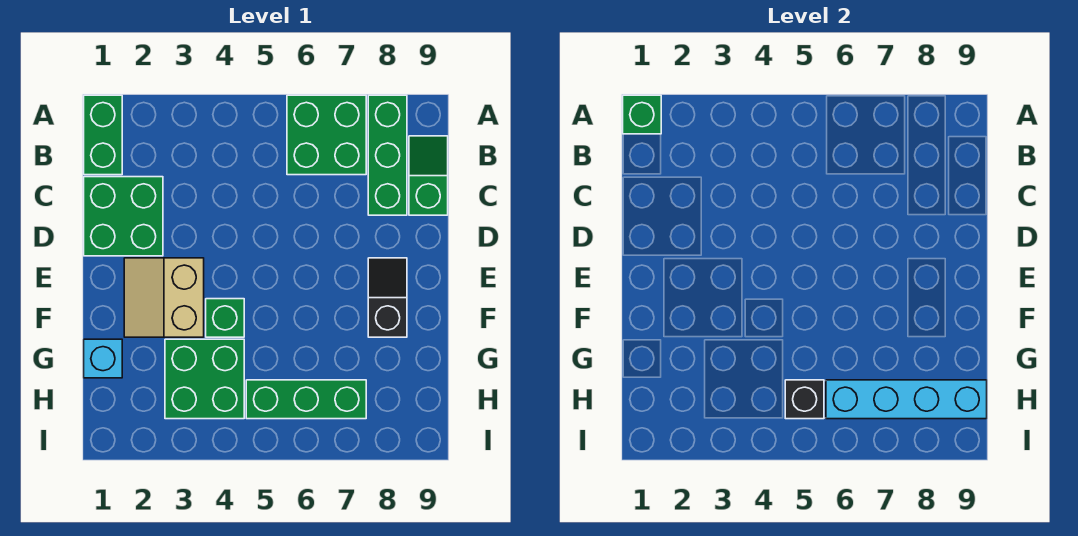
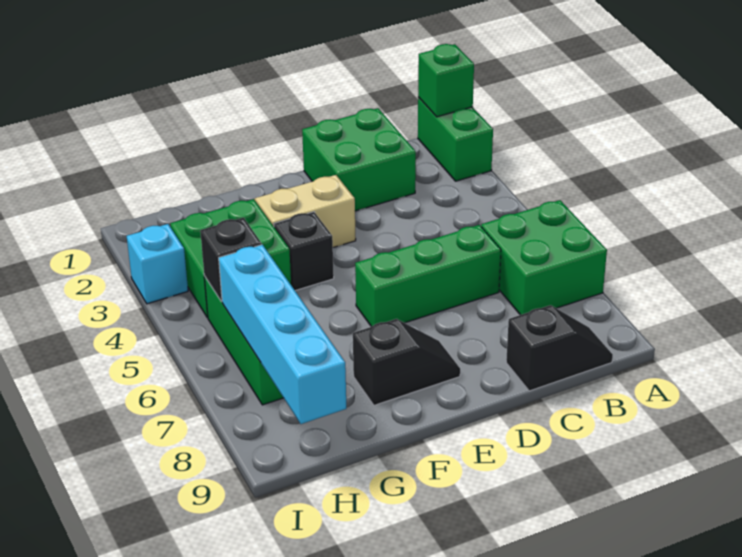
green 1x2 brick [84,95,122,175] -> green 1x2 brick turned to [418,97,493,181]
green 1x3 brick [368,95,407,215] -> green 1x3 brick moved to [355,225,501,327]
green 1x2 slope [409,136,448,215] -> black 1x2 slope [506,305,613,391]
green 1x1 brick [206,299,244,337] -> black 1x1 brick [274,212,334,291]
cyan 1x1 brick [84,339,122,378] -> cyan 1x1 brick moved to [127,224,188,304]

